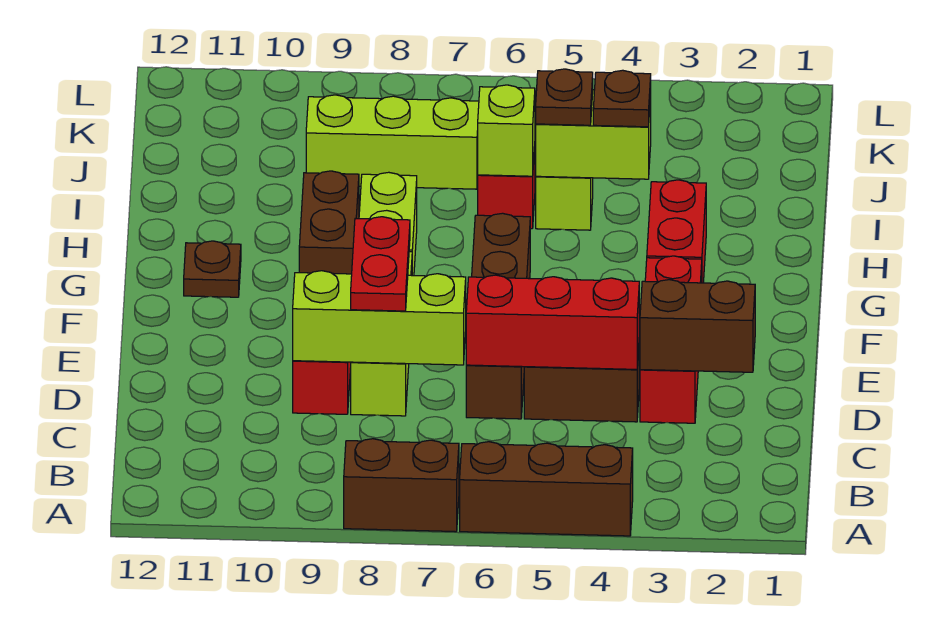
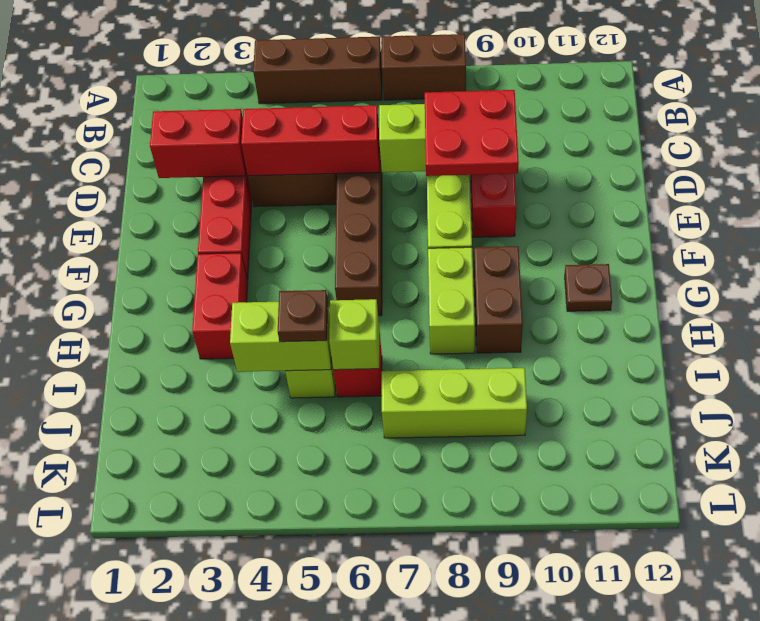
brown 1x2 brick [640,280,755,372] -> red 1x2 brick [150,109,246,178]
red 1x2 plate [351,217,410,311] -> red 2x2 plate [425,90,519,176]
brown 1x1 plate [593,70,651,127] -> none

